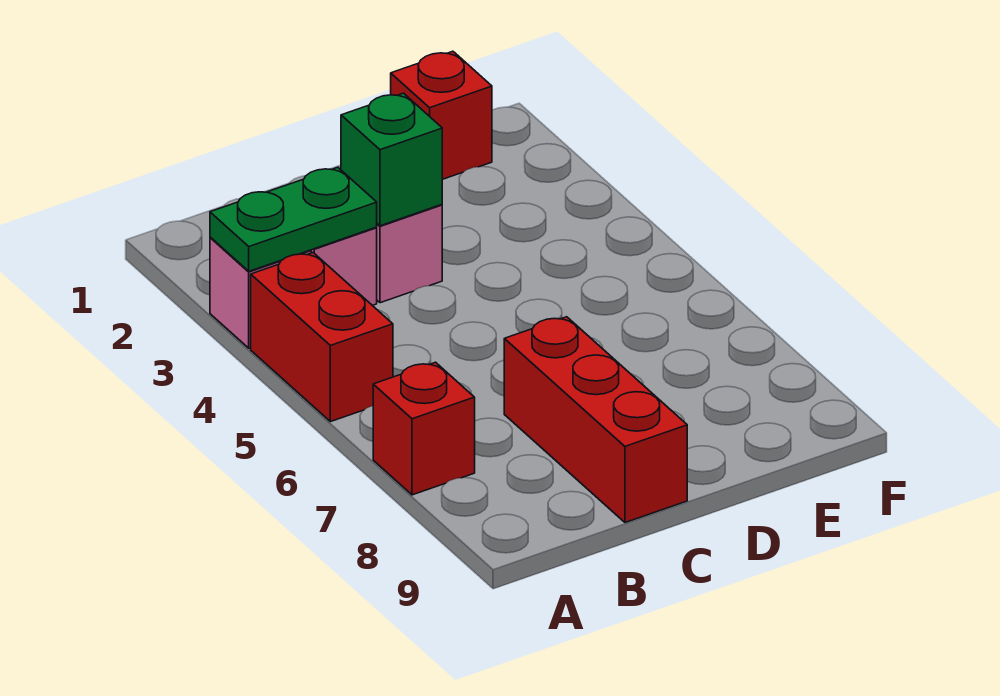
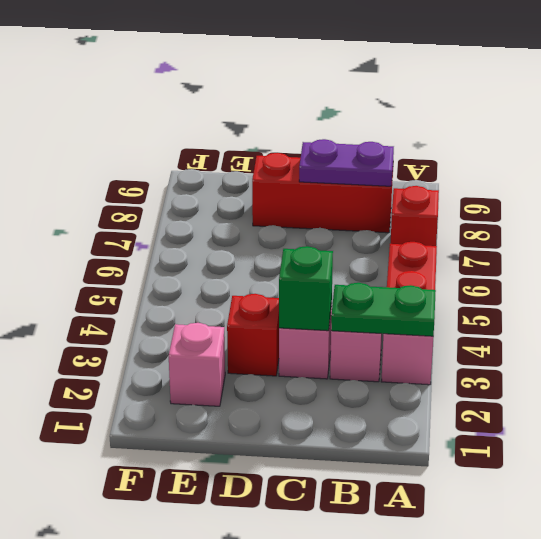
none -> purple 1x2 plate [299,139,394,186]
red 1x3 brick [504,317,687,523] -> red 1x3 brick turned to [252,153,393,233]
red 1x1 brick [391,51,492,179] -> red 1x1 brick moved to [227,294,279,376]
none -> pink 1x1 brick [169,323,225,406]

